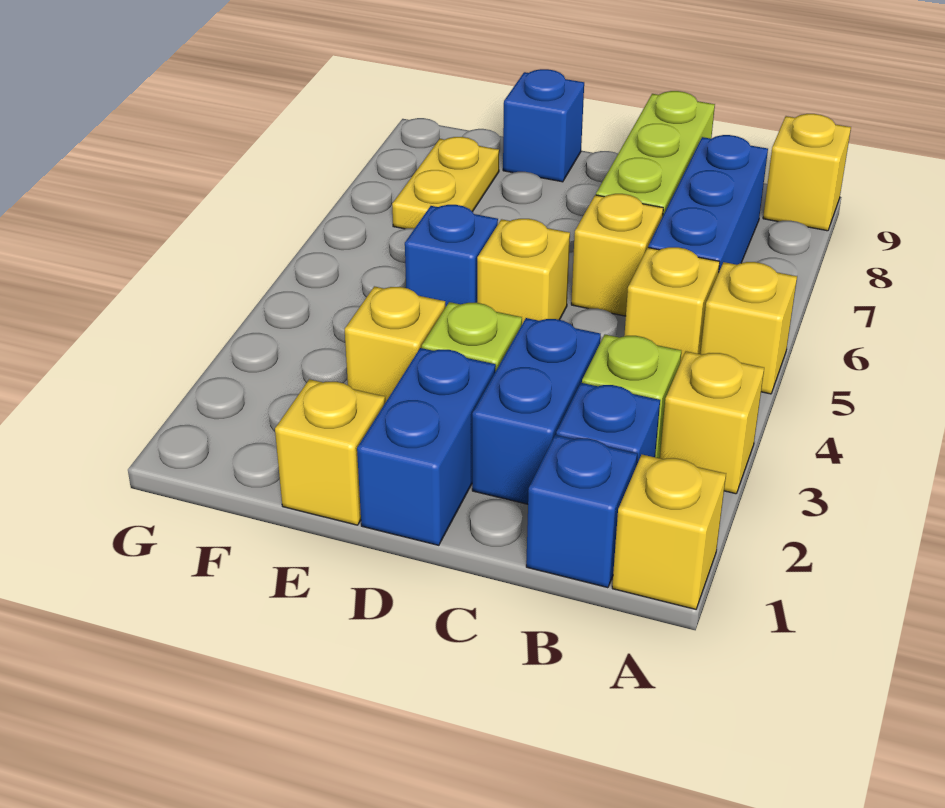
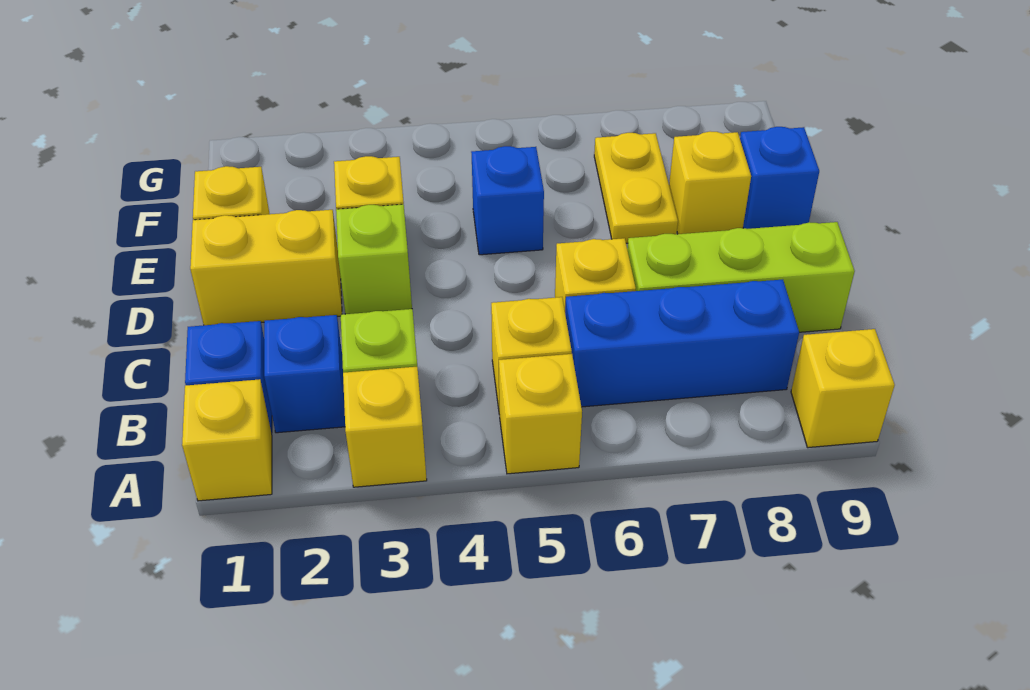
blue 1x2 brick [472,318,601,504] -> none
blue 1x2 brick [357,348,496,545] -> yellow 1x2 brick [190,210,342,325]
yellow 1x1 brick [477,219,570,324] -> yellow 1x1 brick moved to [669,131,751,234]
yellow 1x2 plate [392,137,499,229] -> yellow 1x2 plate turned to [594,133,678,243]

